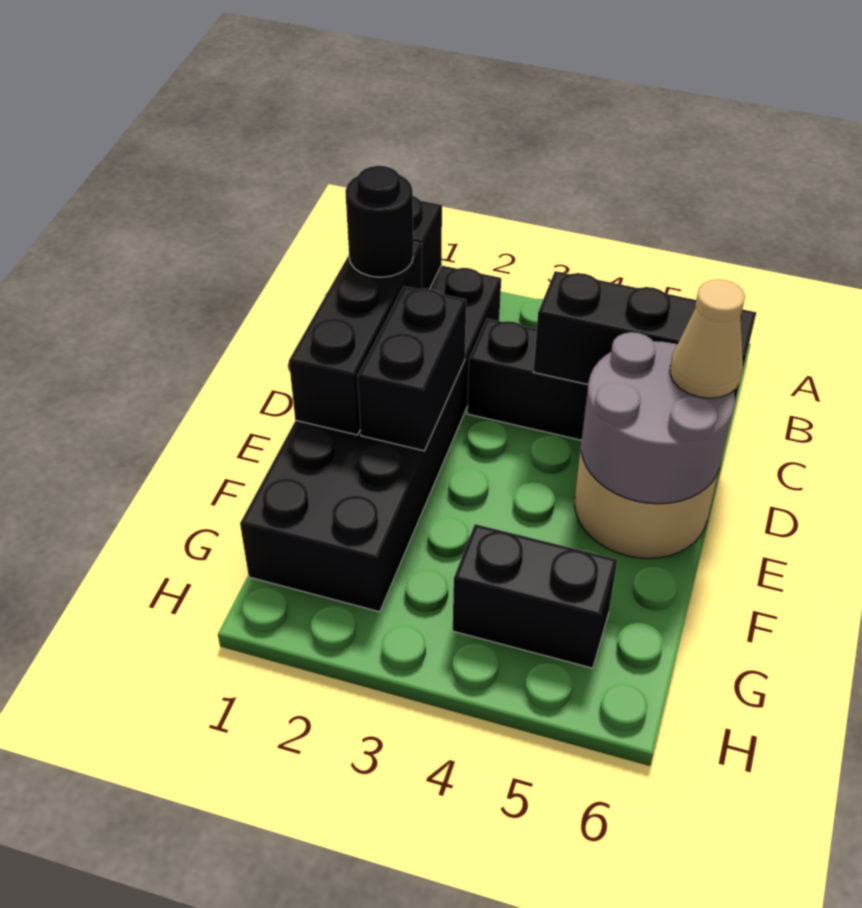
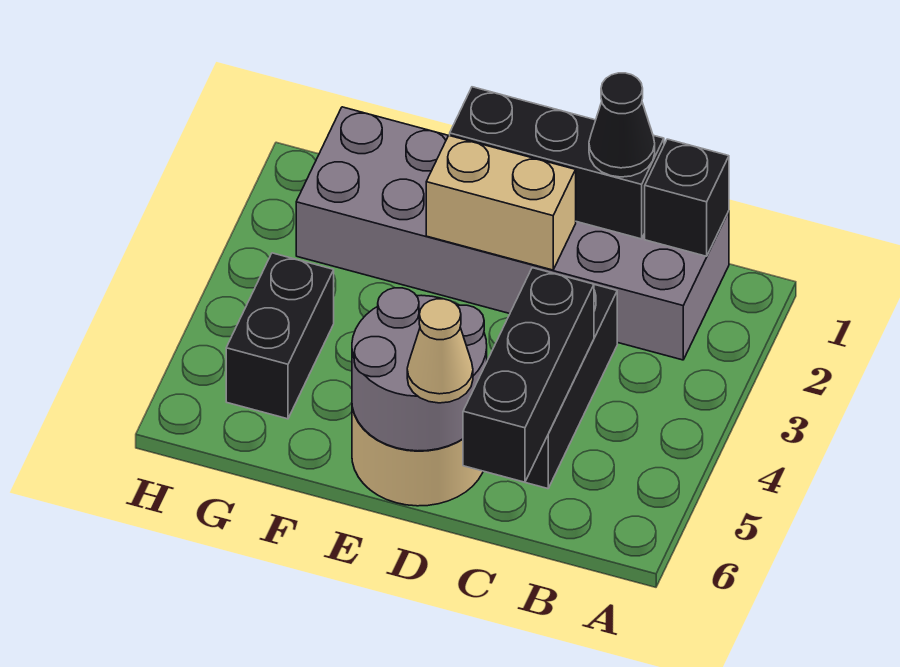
black 2x6 brick [240,265,501,612] -> grey 2x6 brick [296,107,729,360]
black 1x1 round brick [345,166,413,277] -> black 1x1 cone [589,73,655,177]
black 1x2 brick [358,286,466,451] -> tan 1x2 brick [426,135,576,270]

